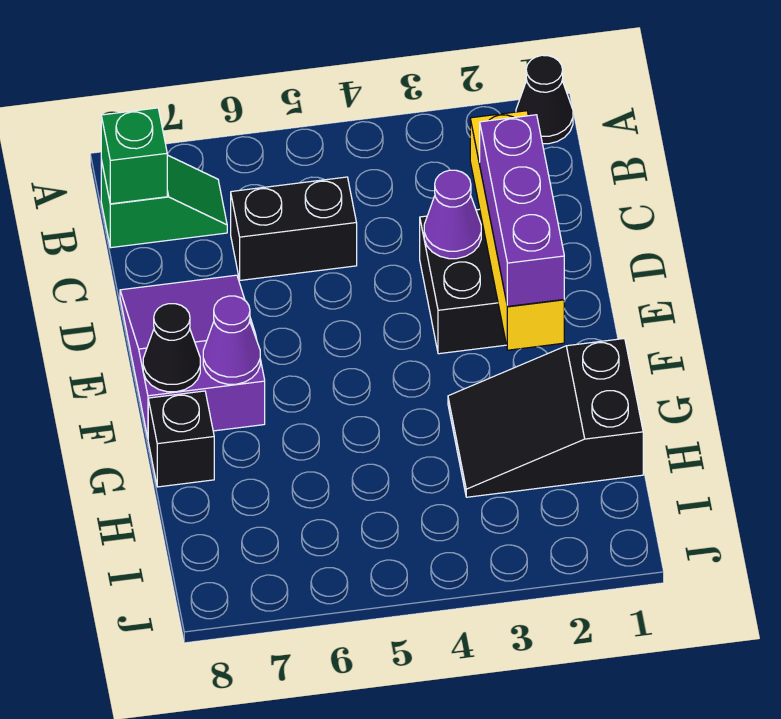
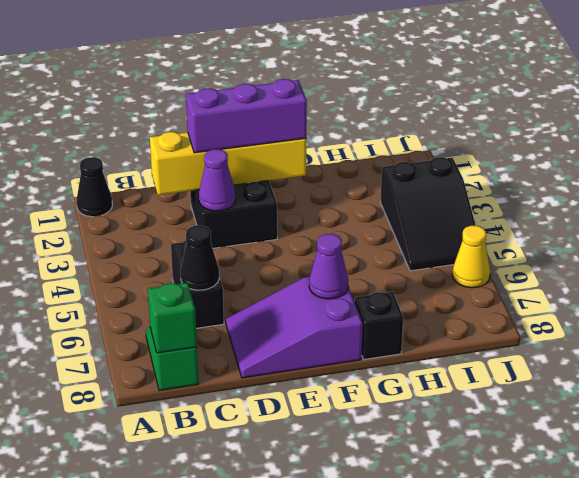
black 1x1 cone [143,304,200,392] -> black 1x1 cone moved to [180,225,219,290]
black 2x3 slope [448,338,643,497] -> black 2x3 slope moved to [380,157,476,271]
none -> yellow 1x1 cone [452,226,490,288]

